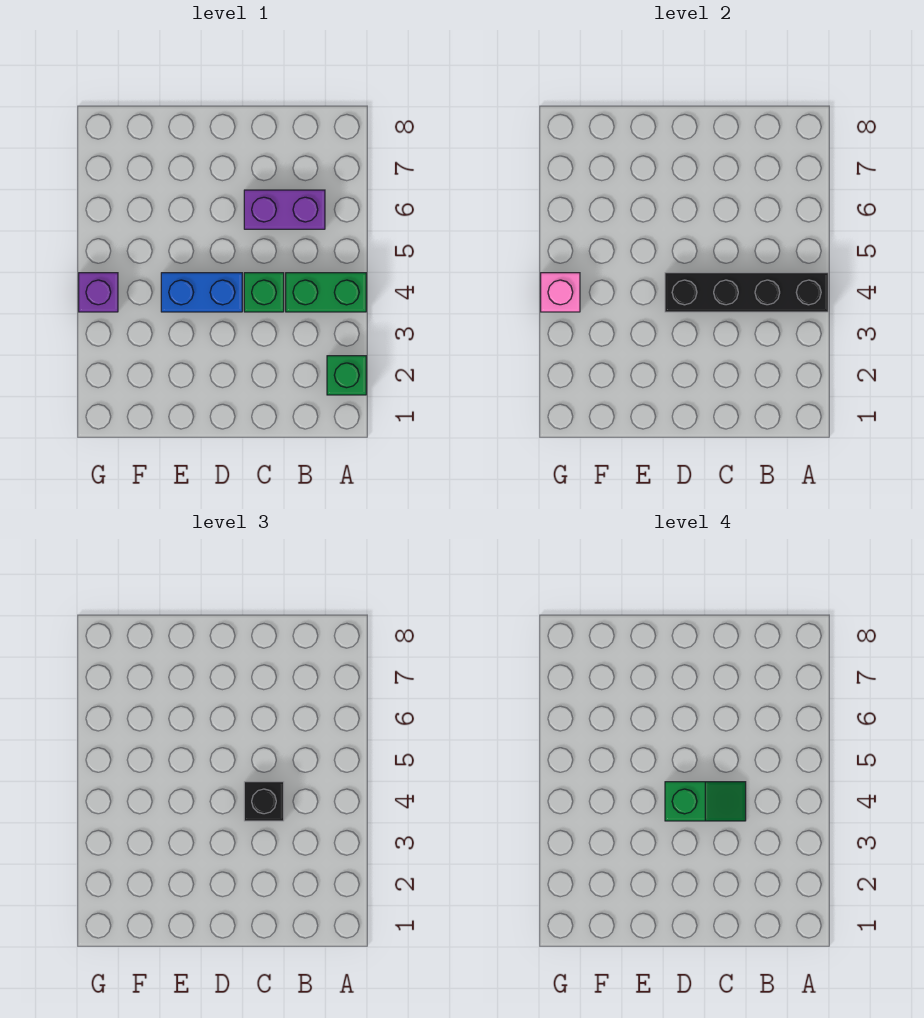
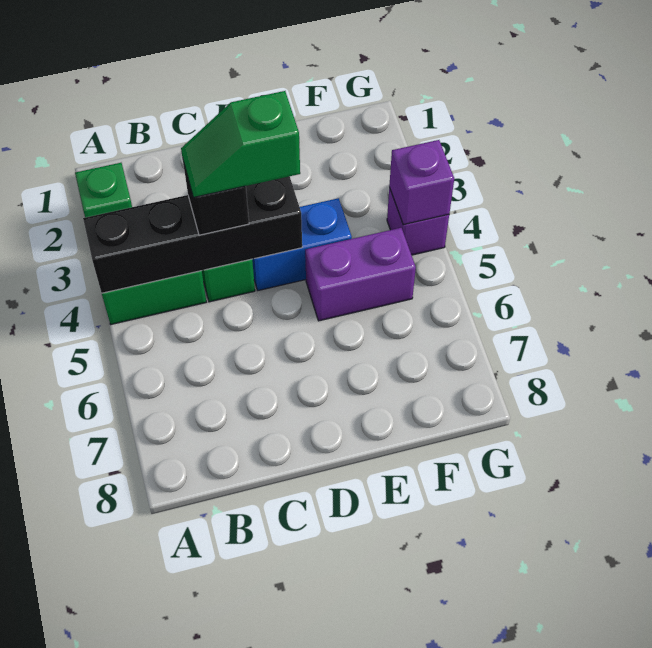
purple 1x2 brick [244,190,325,229] -> purple 1x2 brick moved to [305,228,416,321]
pink 1x1 brick [541,273,580,312] -> purple 1x1 brick [389,140,454,225]

